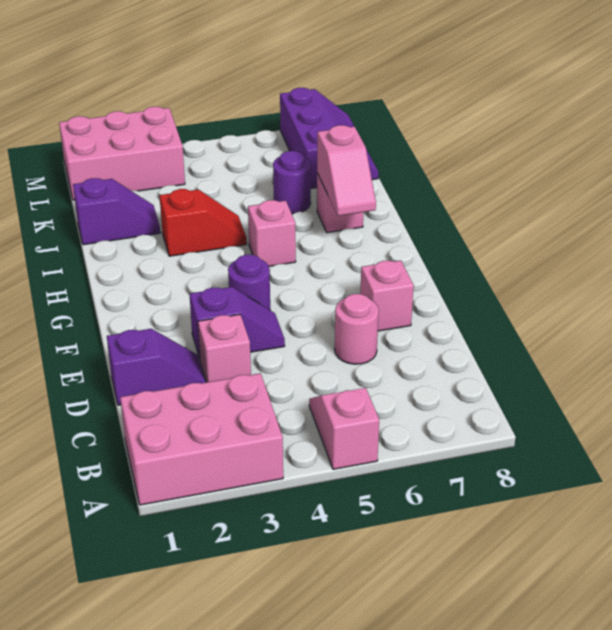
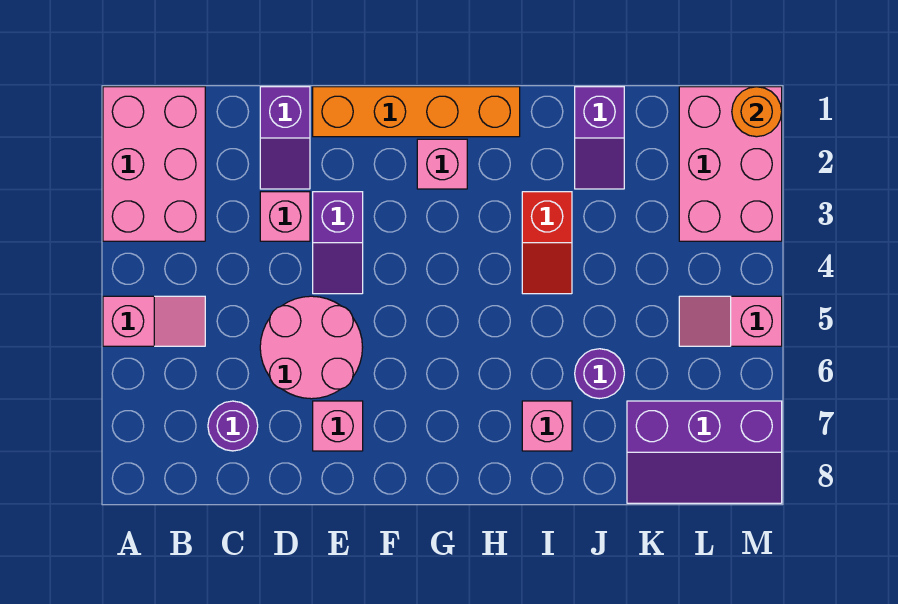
pink 1x1 round brick [335,294,379,364] -> pink 2x2 round brick [260,296,363,399]
none -> orange 1x4 brick [313,87,520,137]
purple 1x1 round brick [228,255,270,310] -> purple 1x1 round brick moved to [208,401,258,451]
pink 1x1 brick [248,200,296,266] -> pink 1x1 brick moved to [417,139,467,189]
pink 1x2 slope [317,125,376,216] -> pink 1x2 slope moved to [679,296,782,346]
none -> orange 1x1 round brick [732,87,782,137]

